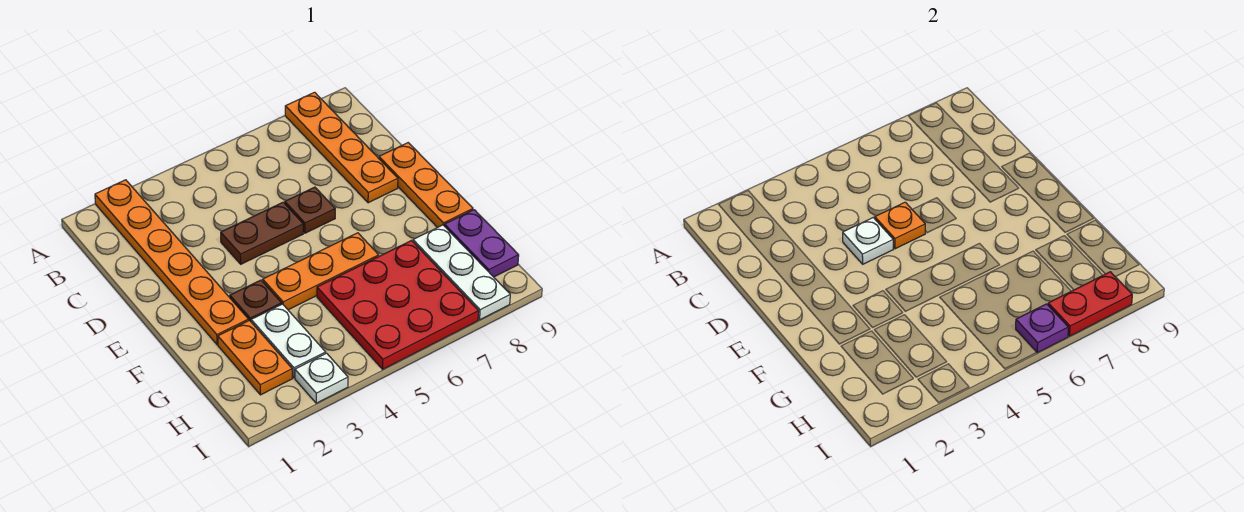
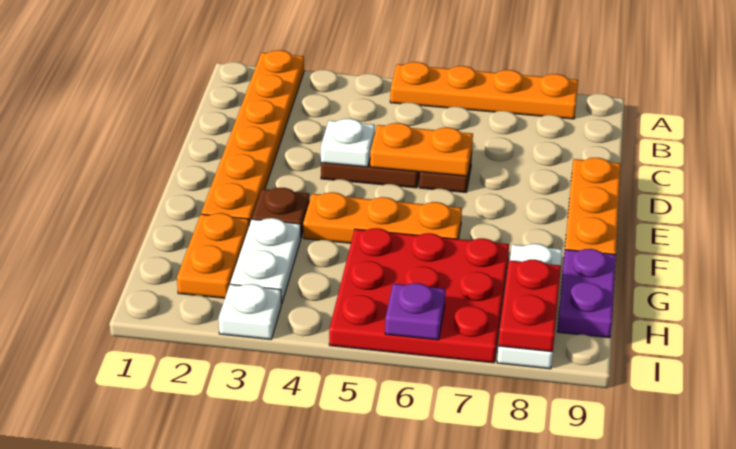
orange 1x4 plate [285,92,398,203] -> orange 1x4 plate turned to [390,62,578,119]
orange 1x1 plate [875,202,925,249] -> orange 1x2 plate [370,123,473,176]
red 1x2 plate [1048,272,1132,336] -> red 1x2 plate turned to [498,260,561,352]

